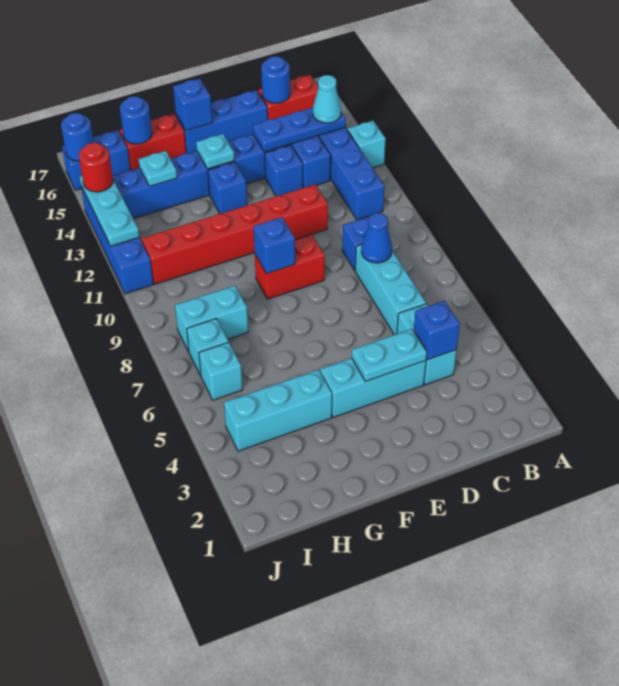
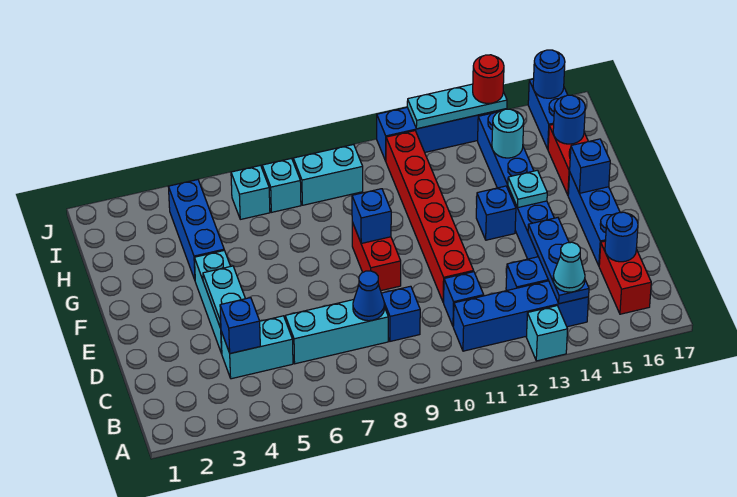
blue 1x1 brick [265,145,303,196] -> blue 1x1 brick moved to [444,272,484,326]
cyan 1x3 brick [224,370,332,451] -> blue 1x3 brick [168,180,224,280]
cyan 1x2 brick [175,286,248,352] -> cyan 1x2 brick turned to [293,144,363,205]
cyan 1x1 plate [139,151,177,186] -> cyan 1x1 round brick [492,109,524,158]

